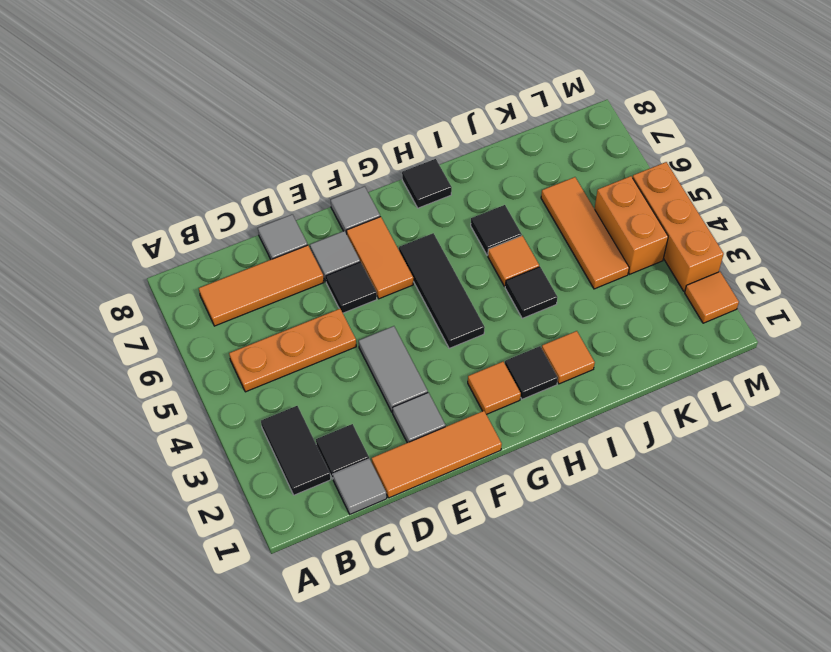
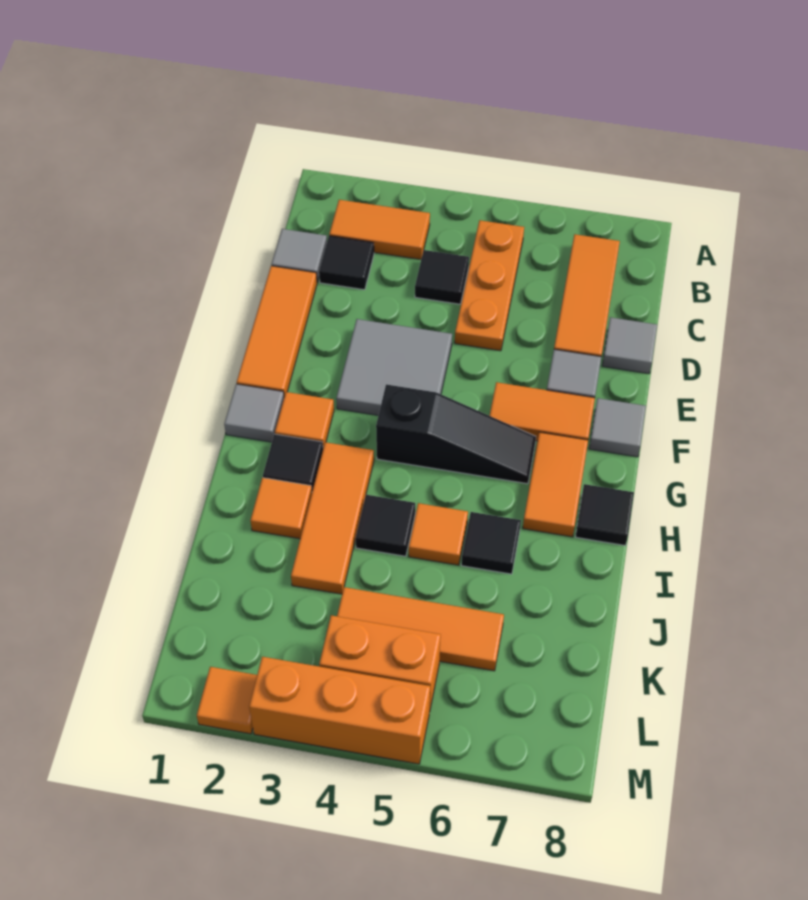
black 1x2 tile [261,406,331,495] -> orange 1x2 tile [329,200,430,259]
grey 1x1 tile [393,393,446,443] -> grey 1x1 tile moved to [224,384,284,442]
grey 1x2 tile [359,326,428,412] -> grey 2x2 tile [336,319,452,415]
black 1x1 tile [326,262,377,313] -> black 1x1 tile moved to [415,250,469,304]
black 1x3 tile [399,233,485,348] -> black 1x3 slope [376,384,536,484]
none -> orange 1x2 tile [523,432,588,537]
none -> orange 1x3 tile [291,442,374,594]

